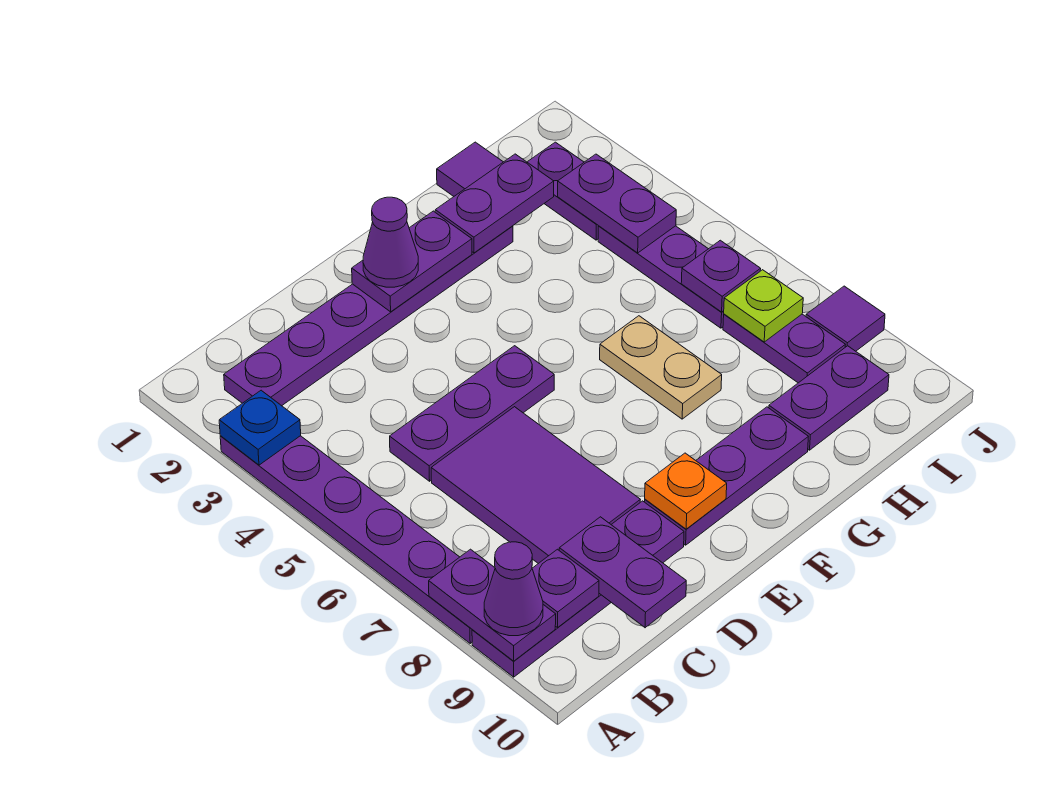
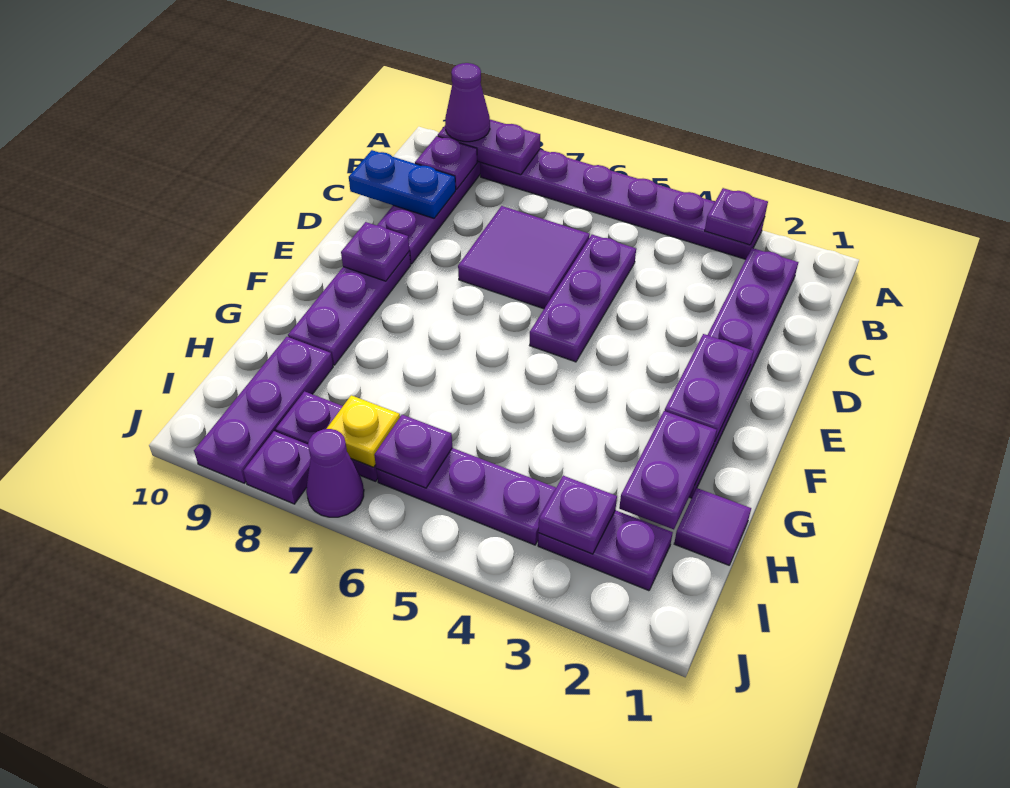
blue 1x1 plate [219,390,301,465] -> purple 1x1 plate [705,188,768,245]
purple 2x3 tile [431,407,640,564] -> purple 2x2 tile [458,206,590,309]
purple 1x2 plate [559,517,686,628] -> blue 1x2 plate [349,150,456,218]
purple 1x1 cone [363,197,418,287] -> purple 1x1 cone moved to [306,429,364,517]
orange 1x1 plate [645,453,727,529] -> purple 1x1 plate [341,222,409,281]
tan 1x2 plate [600,316,722,419] -> none
purple 1x2 plate [769,346,889,450] -> purple 1x3 plate [194,337,333,483]
purple 1x2 plate [558,154,676,253] -> purple 1x1 plate [538,476,617,554]
lime 1x1 plate [724,270,803,342] -> yellow 1x1 plate [327,395,400,467]
purple 1x1 tile [806,286,885,351] -> purple 1x1 plate [243,431,311,504]

